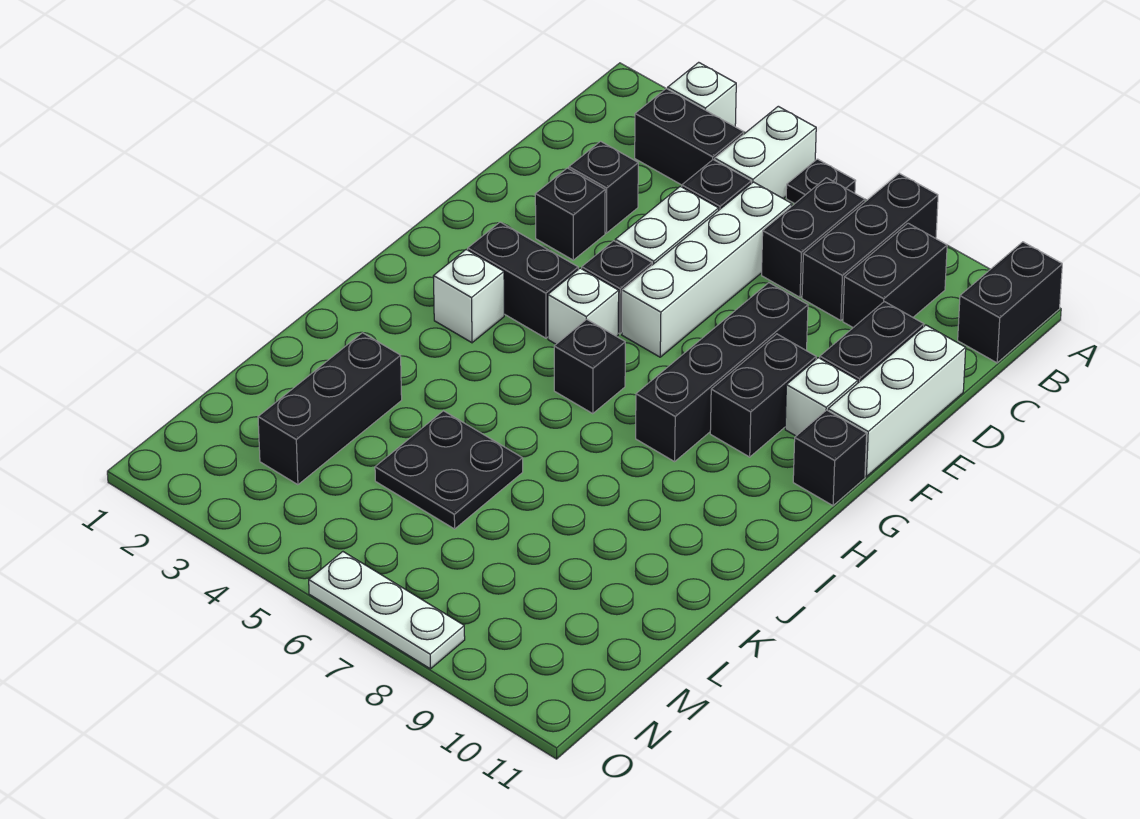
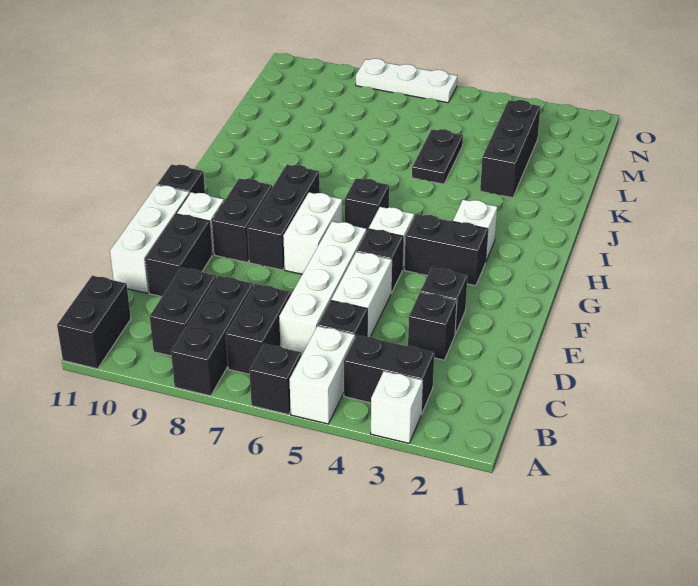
black 1x1 plate [786,159,855,204] -> black 1x1 brick [250,344,301,414]
black 1x4 brick [636,283,808,462] -> black 1x3 brick [247,165,320,270]
none -> white 1x2 brick [283,192,342,274]
black 2x2 plate [375,411,523,529] -> black 1x2 plate [412,129,463,184]

